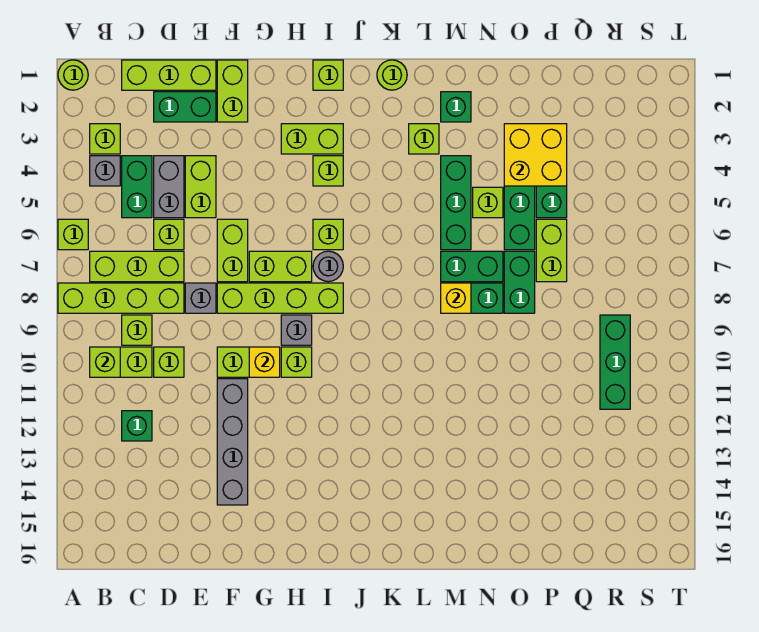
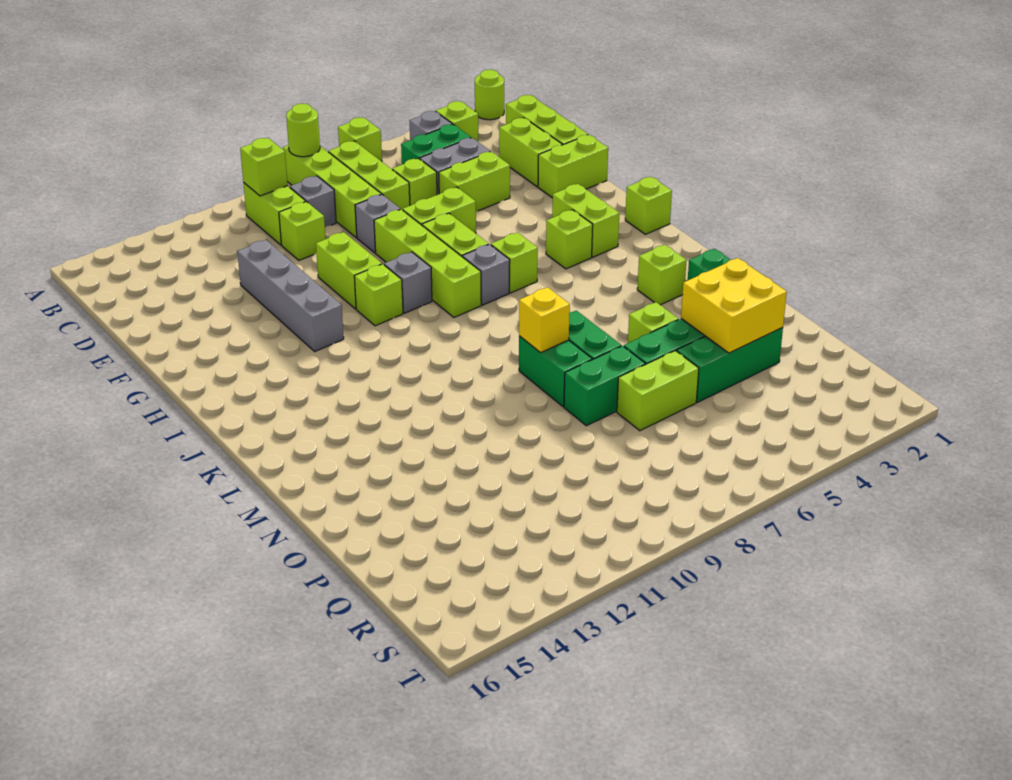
lime 1x1 brick [122,315,152,345] -> grey 1x1 brick [290,176,336,227]
green 1x1 brick [122,411,152,441] -> none
green 1x2 brick [154,92,216,122] -> lime 1x2 brick [499,118,562,187]
grey 1x4 brick [217,379,248,505] -> grey 1x4 brick turned to [237,240,344,351]
yellow 1x1 brick [249,347,280,377] -> none
grey 1x1 round brick [313,251,343,282] -> grey 1x1 brick [462,244,510,305]
lime 1x1 round brick [377,60,407,90] -> lime 1x1 round brick moved to [286,103,320,157]
green 1x3 brick [441,156,471,250] -> none
green 1x3 brick [600,315,630,409] -> none

